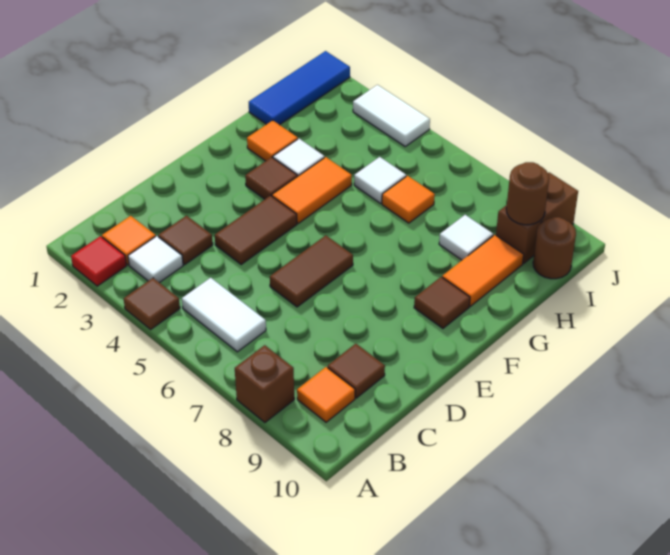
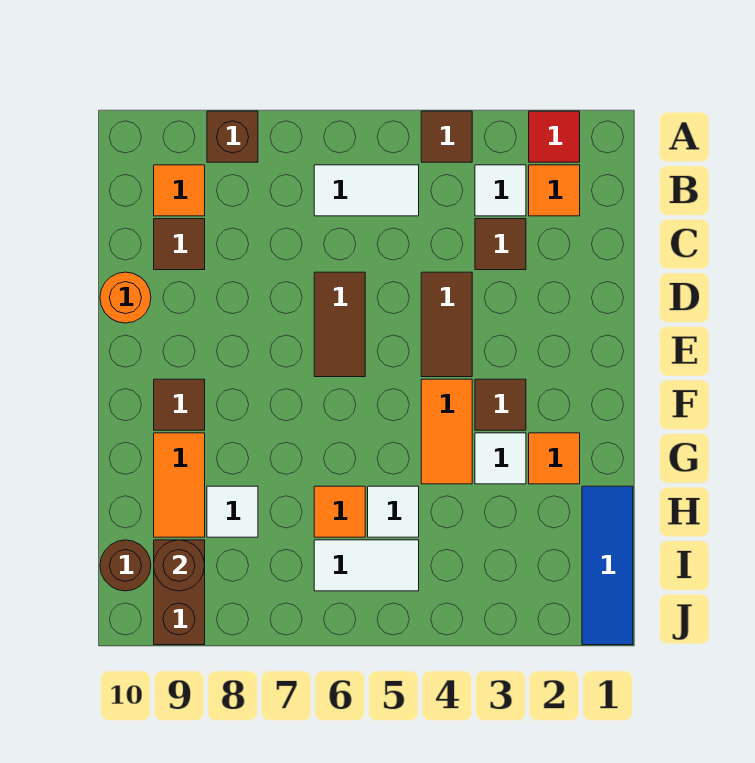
none -> orange 1x1 round brick [100,272,151,323]
white 1x2 tile [353,85,430,146] -> white 1x2 tile moved to [314,540,419,591]

